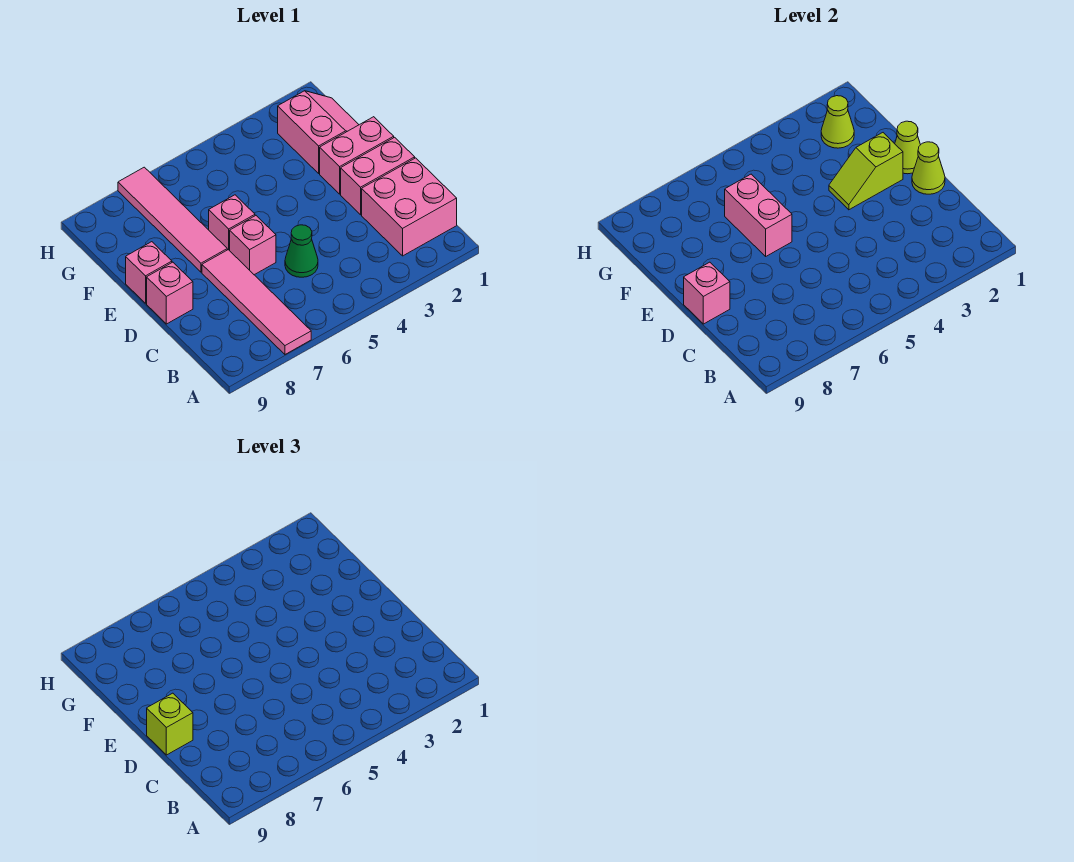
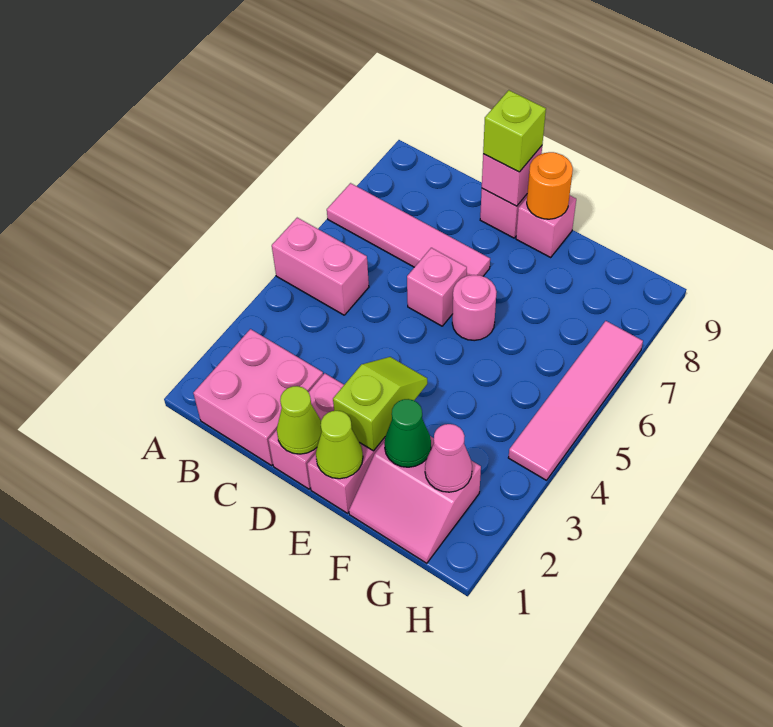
green 1x1 cone [285,225,318,277] -> green 1x1 cone moved to [384,399,431,467]
pink 1x1 brick [209,195,255,251] -> pink 1x1 round brick [452,275,496,341]
pink 1x2 brick [725,174,792,256] -> pink 1x2 brick moved to [272,218,369,315]
pink 1x4 tile [118,167,227,272] -> pink 1x4 tile turned to [508,321,643,480]
none -> orange 1x1 round brick [527,152,573,219]
lime 1x1 cone [821,96,854,148] -> pink 1x1 cone [425,424,472,492]

